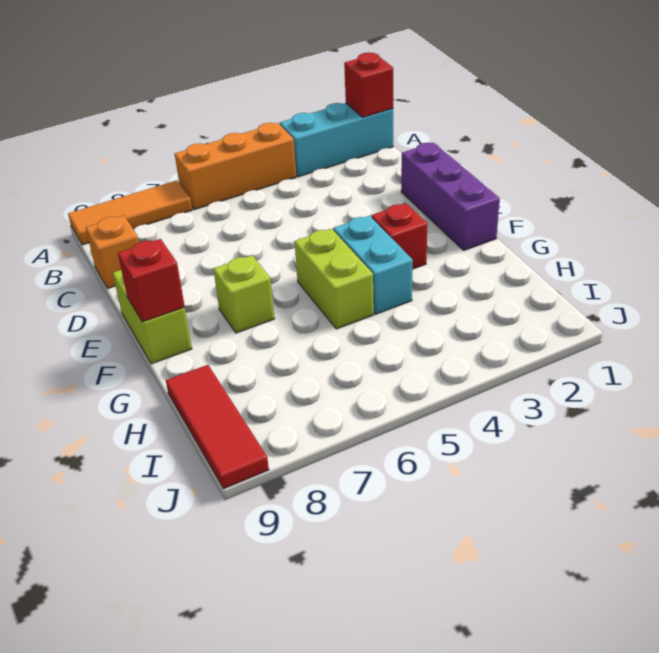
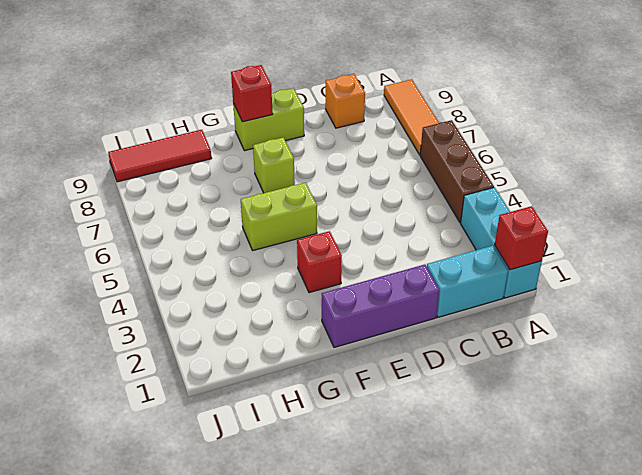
orange 1x3 brick [175,123,296,210] -> brown 1x3 brick [420,120,494,223]
cyan 1x2 brick [333,216,413,314] -> cyan 1x2 brick moved to [427,246,508,317]

